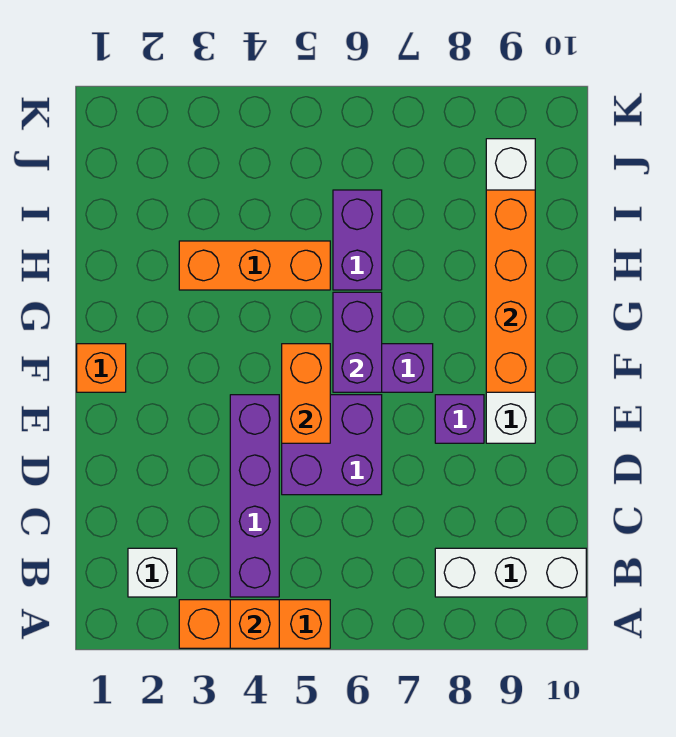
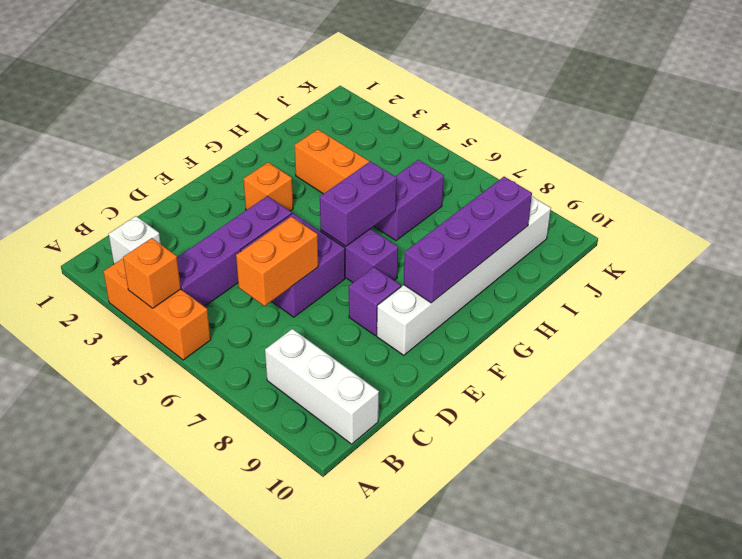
orange 1x2 brick [282,344,330,443] -> orange 1x2 brick moved to [236,217,318,306]
orange 1x1 brick [77,344,126,392] -> orange 1x1 brick moved to [244,162,293,211]
orange 1x4 brick [486,190,535,392] -> purple 1x4 brick [404,177,532,303]

